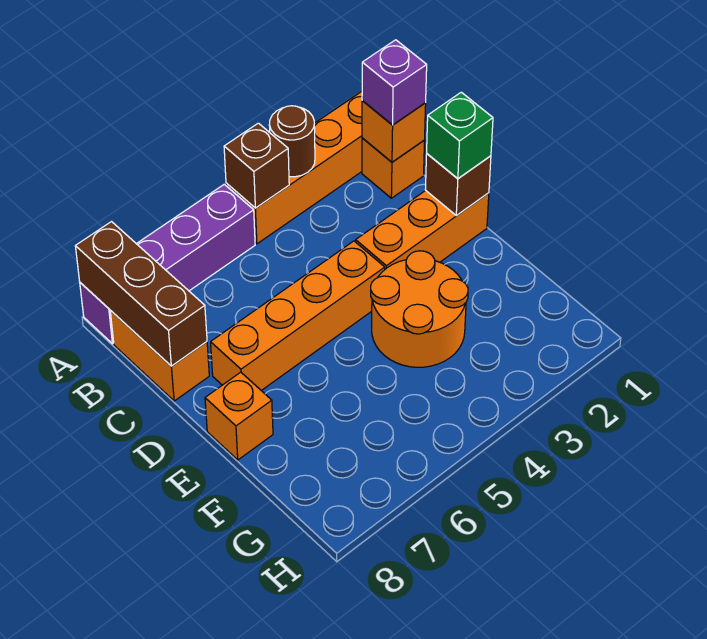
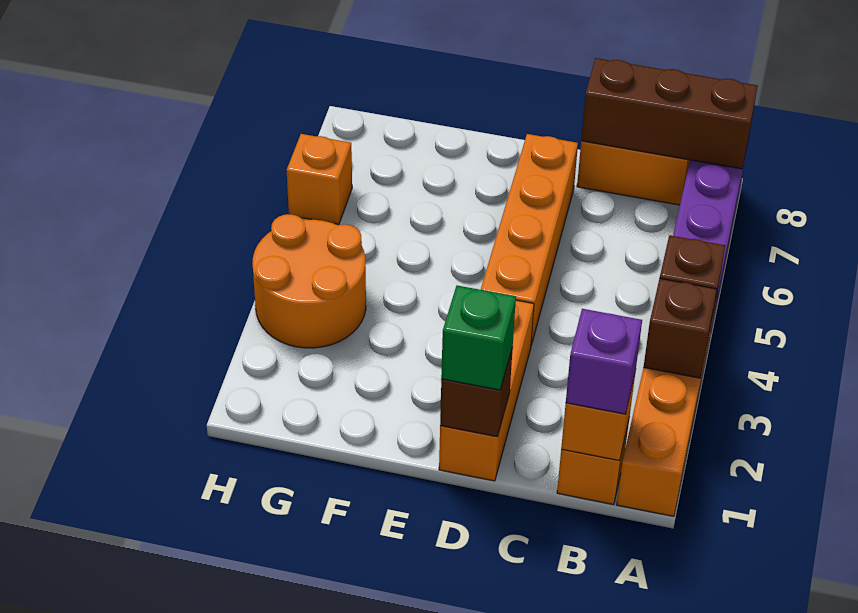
brown 1x1 round brick [269,106,315,177] -> brown 1x1 brick [644,278,717,378]
orange 2x2 round brick [371,251,468,367] -> orange 2x2 round brick moved to [252,214,366,348]
orange 1x1 brick [205,372,273,460] -> orange 1x1 brick moved to [287,134,352,224]

